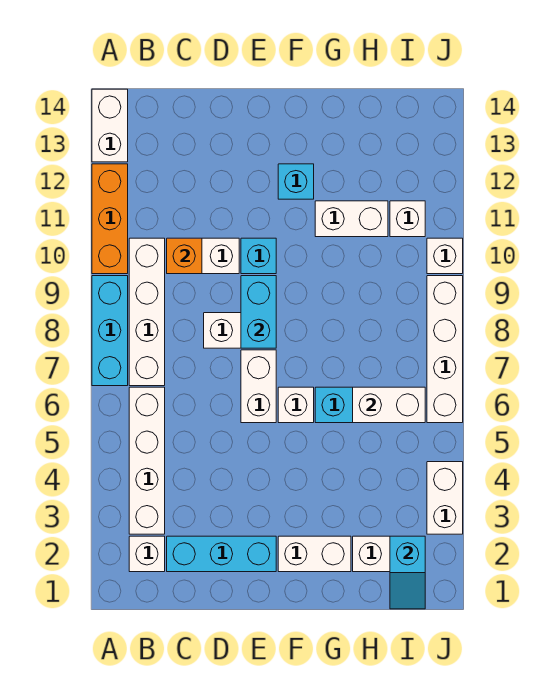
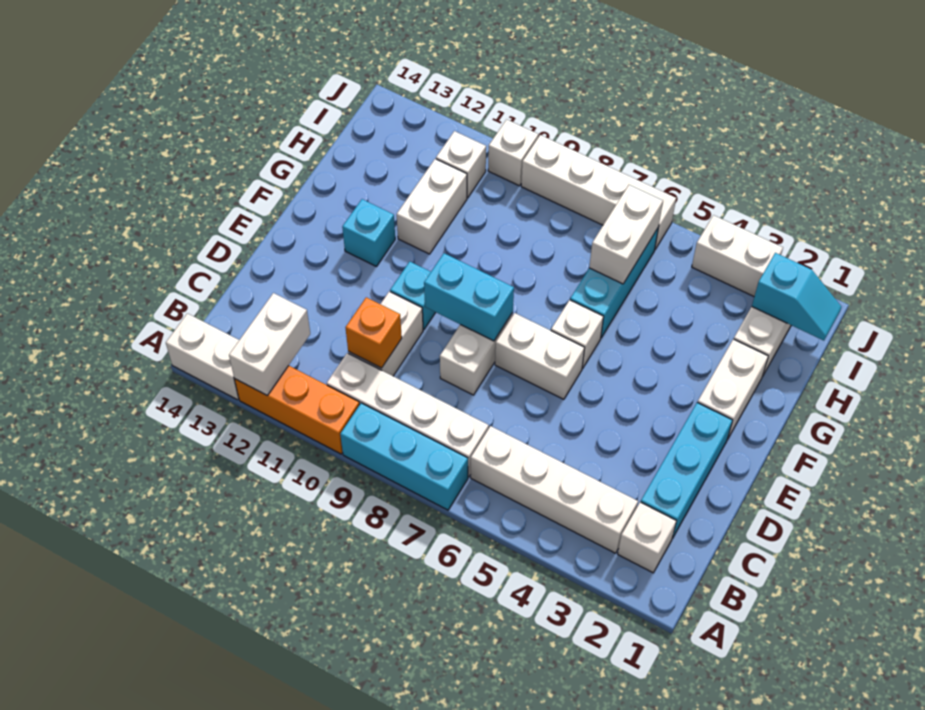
none -> white 1x2 brick [229,293,310,395]

